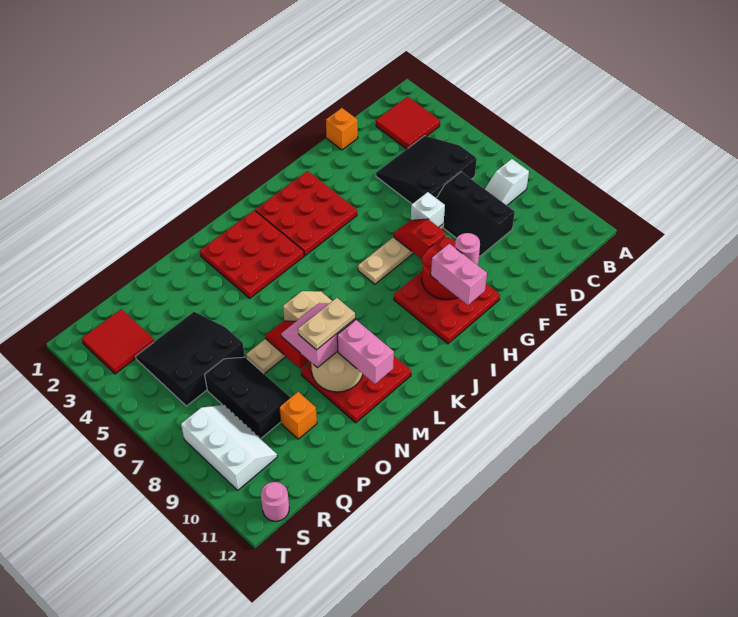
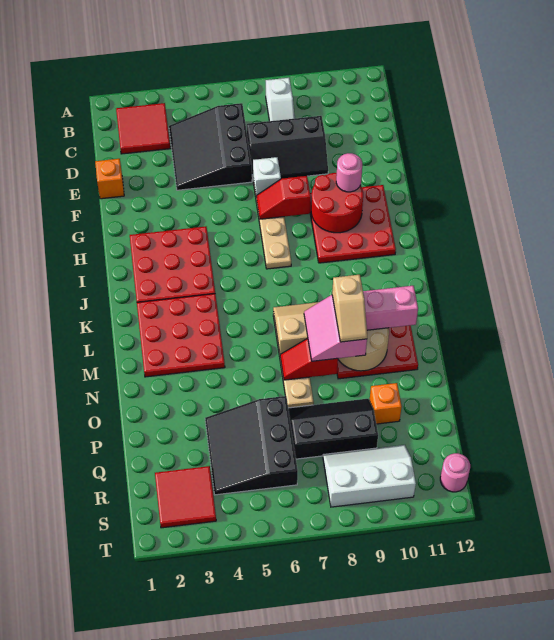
pink 1x2 brick [431,244,487,305] -> none
tan 1x2 plate [298,298,355,350] -> tan 1x2 slope [332,274,367,342]

